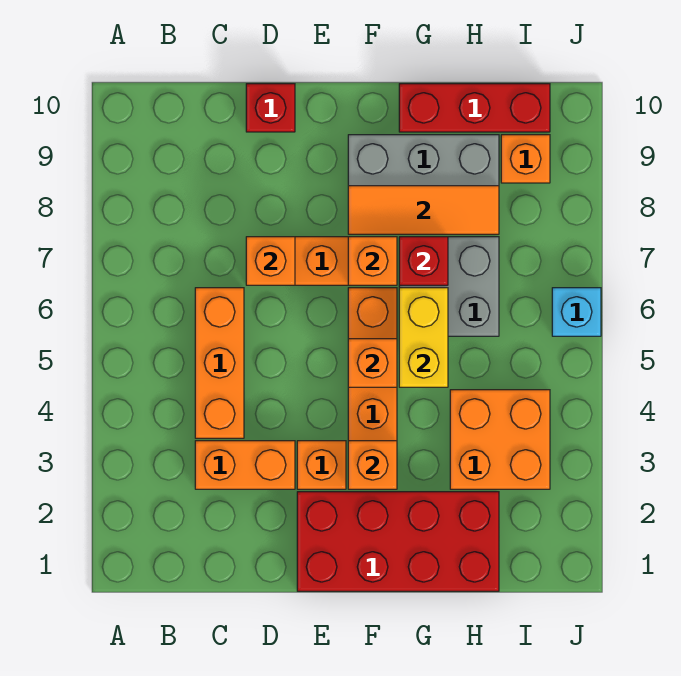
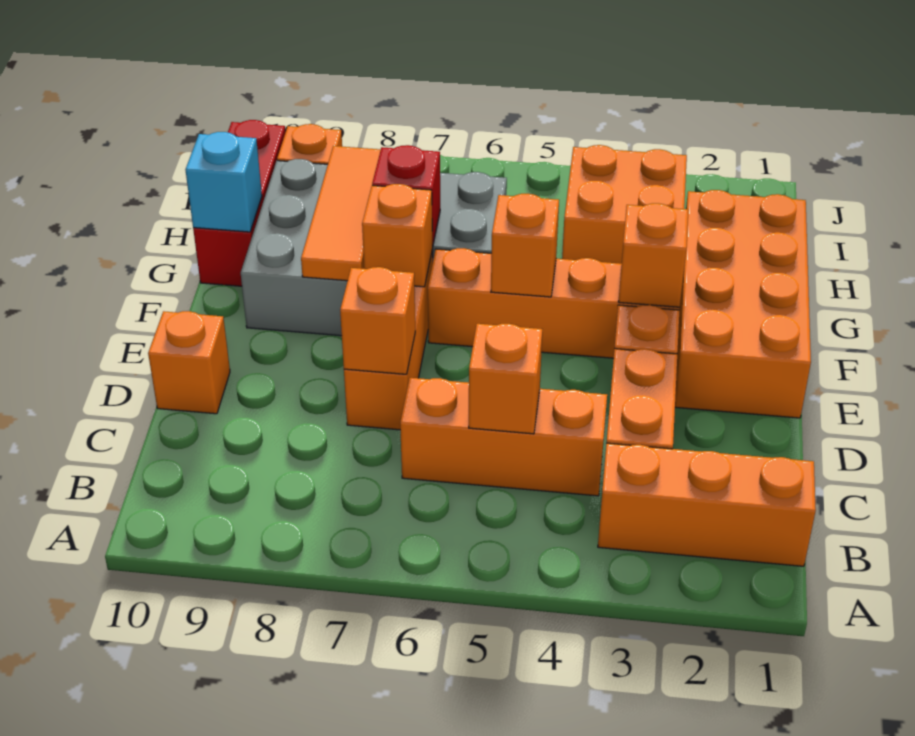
none -> orange 1x3 brick [598,443,816,566]
none -> orange 1x1 brick [469,324,542,434]
red 1x1 brick [246,84,295,132] -> orange 1x1 brick [148,311,230,414]
red 2x4 brick [297,492,499,591] -> orange 2x4 brick [675,190,811,418]
yellow 1x2 brick [399,288,448,387] -> none
cyan 1x1 brick [552,288,601,336] -> cyan 1x1 brick moved to [186,132,262,232]

